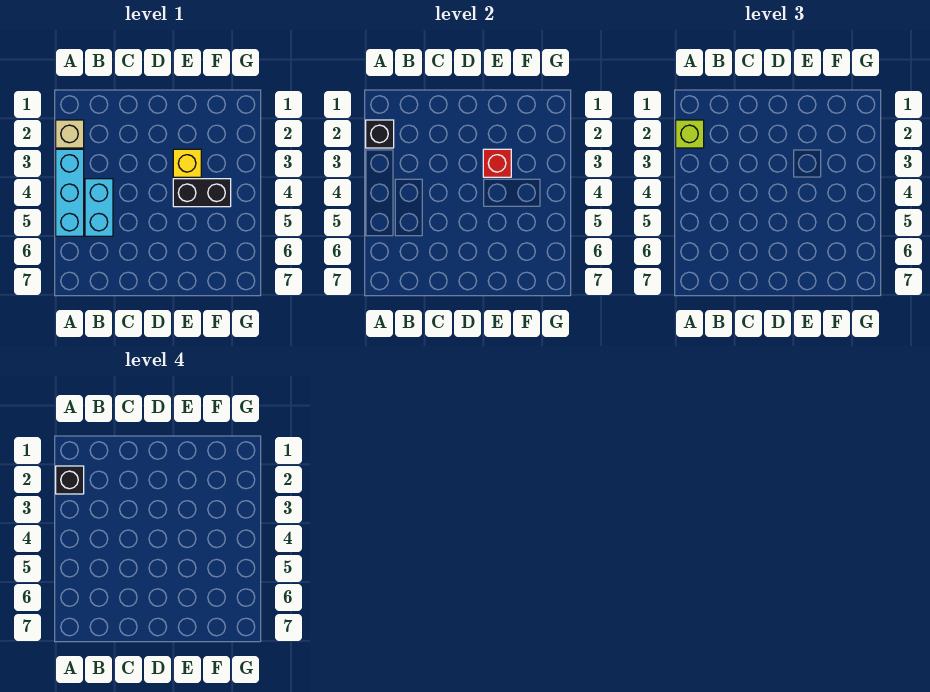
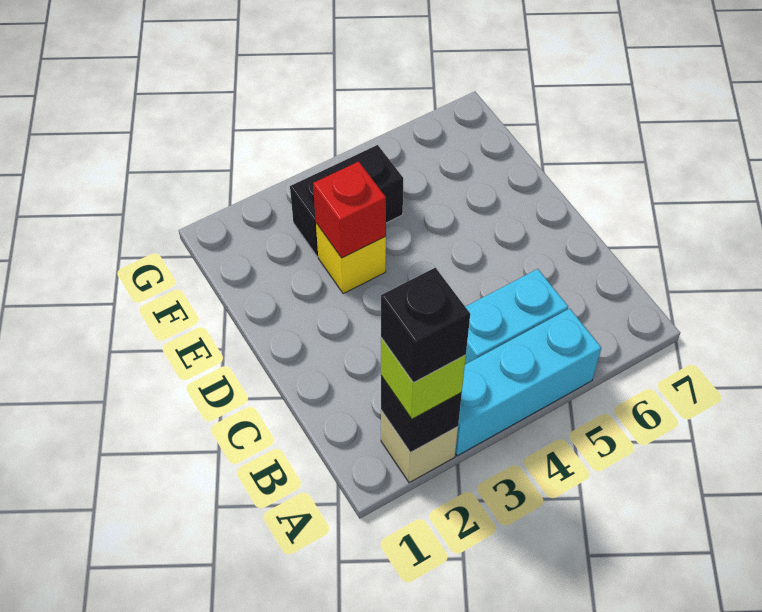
black 1x2 brick [173,179,231,207] -> black 1x2 brick turned to [290,145,403,257]

